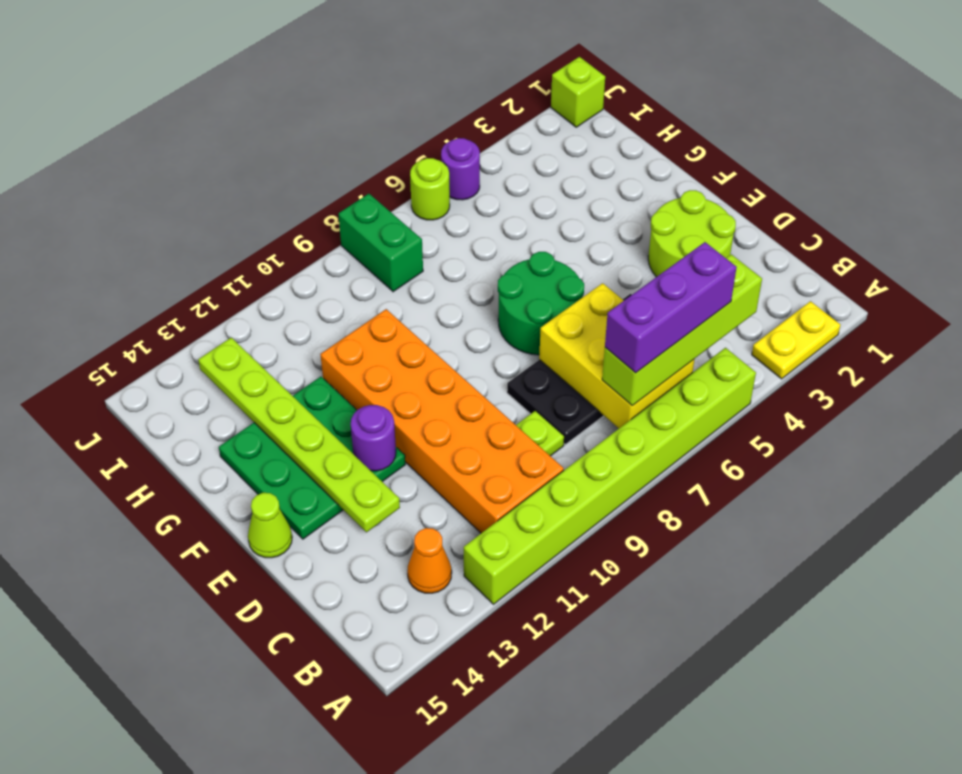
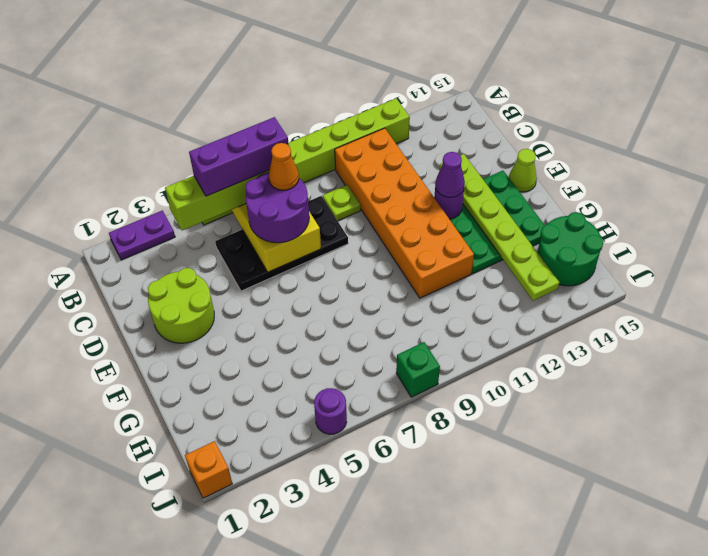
yellow 1x2 plate [752,301,840,379] -> purple 1x2 plate [109,210,175,260]
orange 1x1 cone [407,528,452,593] -> orange 1x1 cone moved to [269,143,299,190]
none -> purple 2x2 round brick [245,172,309,243]
green 2x2 round brick [498,252,584,355] -> green 2x2 round brick moved to [537,212,603,286]
none -> purple 1x1 cone [435,152,465,197]
green 1x2 brick [339,194,423,292] -> green 1x1 brick [396,342,440,397]
lime 1x1 brick [551,57,605,127] -> orange 1x1 brick [185,441,232,498]
lime 1x1 round brick [410,158,450,220] -> none

